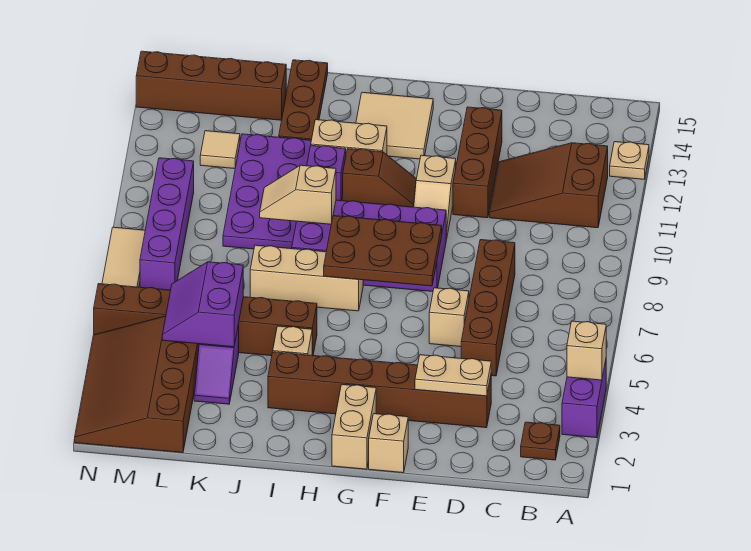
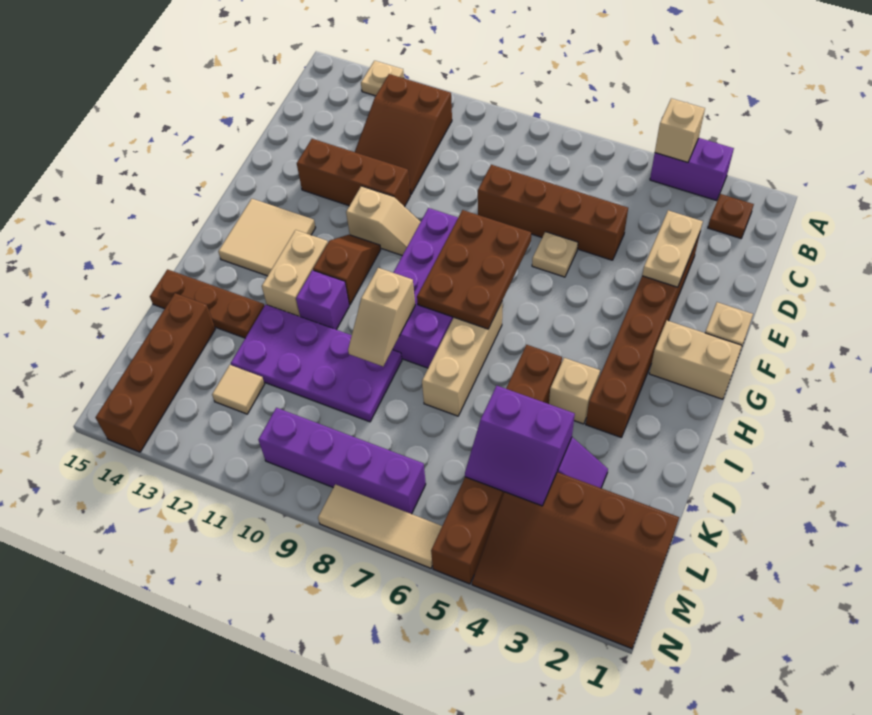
tan 1x1 brick [429,288,469,347] -> tan 1x1 plate [532,232,578,277]

